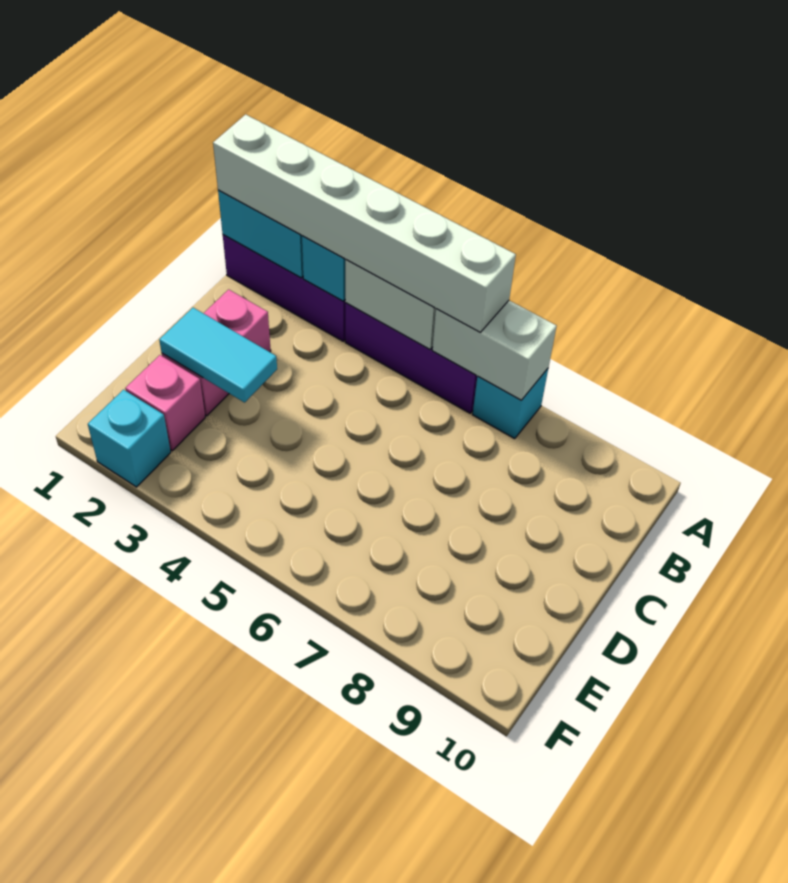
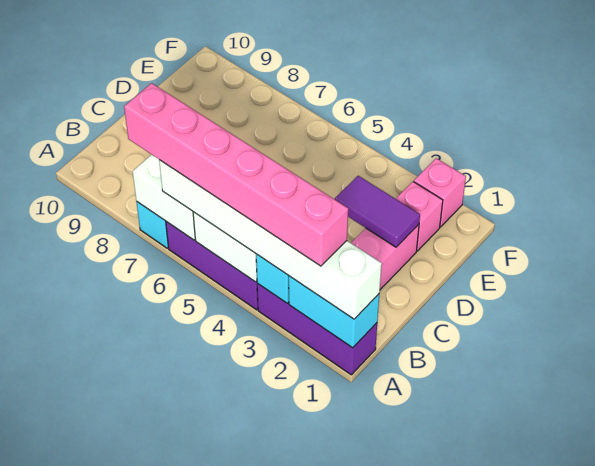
none -> pink 1x6 brick [124,83,348,266]
cyan 1x2 tile [159,308,277,402] -> purple 1x2 tile [335,176,420,247]
cyan 1x1 brick [88,390,171,487] -> pink 1x1 brick [414,158,466,227]

